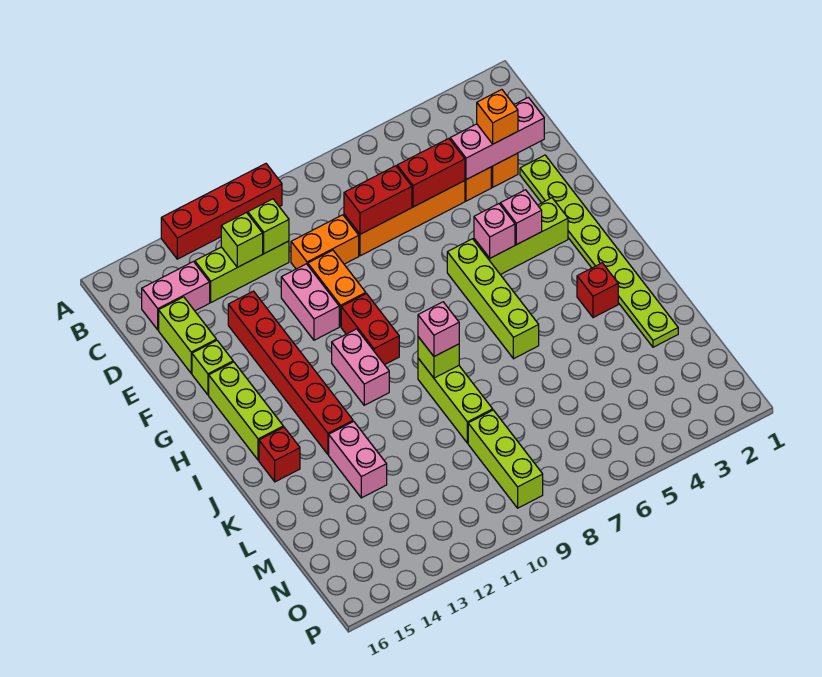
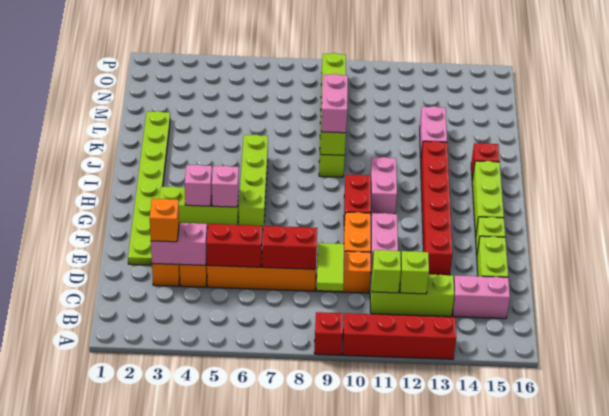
none -> lime 1x2 tile [316,243,344,291]
pink 1x3 brick [450,97,544,180] -> pink 1x2 brick [151,223,207,265]
red 1x1 brick [577,263,618,318] -> red 1x1 brick moved to [314,312,343,355]
pink 1x1 brick [418,302,459,356] -> pink 1x2 brick [321,74,348,133]

